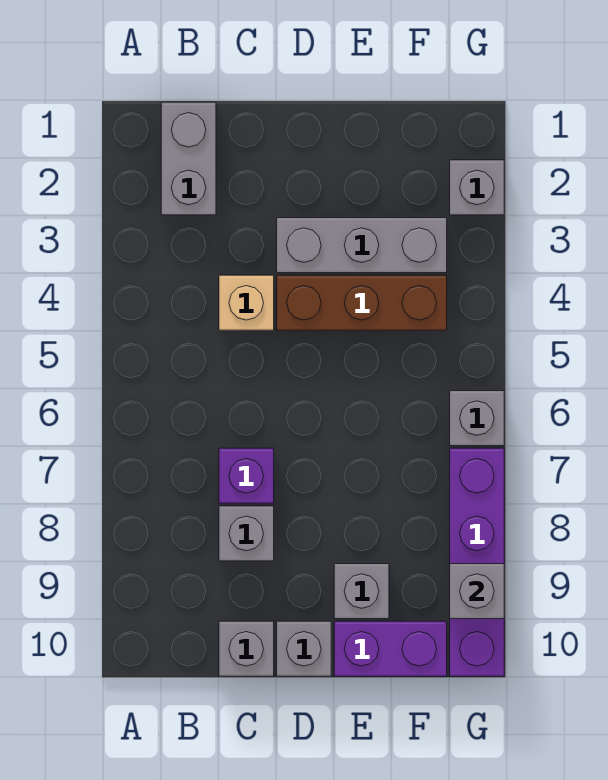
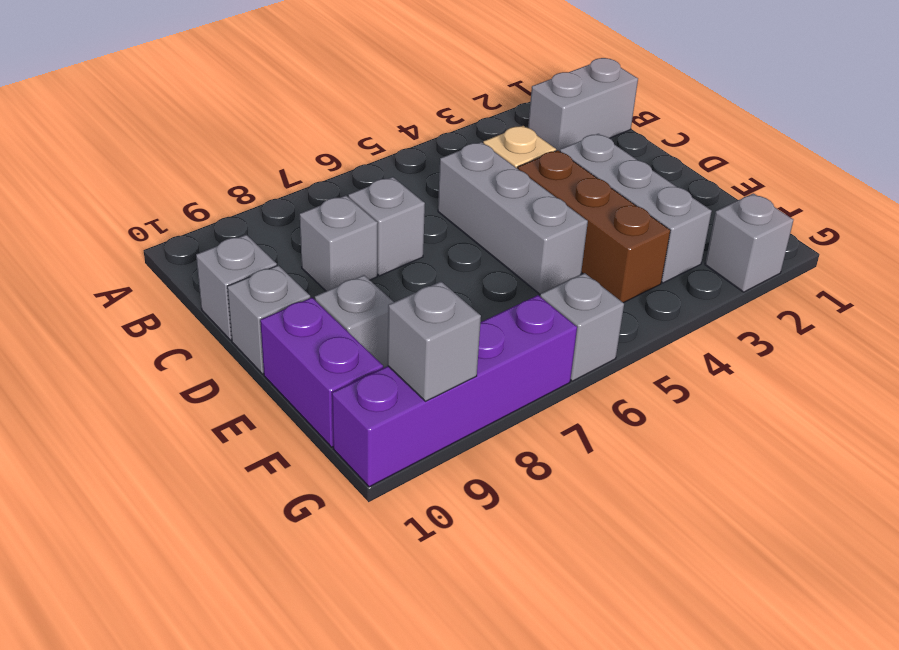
none -> grey 1x3 brick [438,142,588,294]
purple 1x1 brick [219,448,274,503] -> grey 1x1 brick [348,177,425,276]

